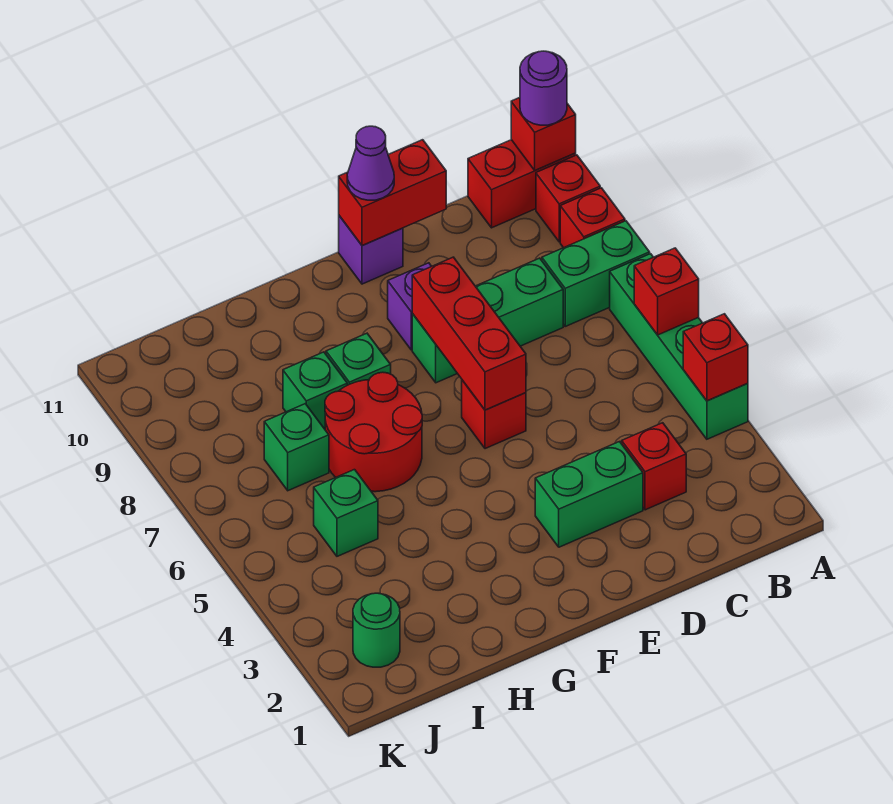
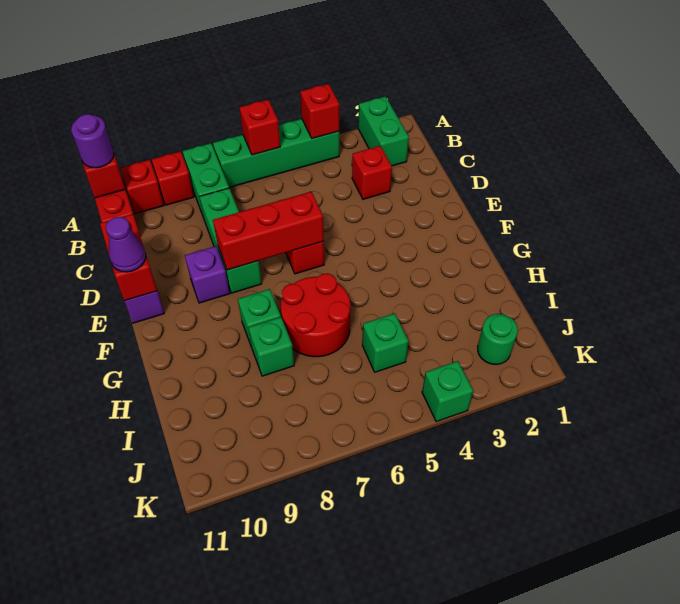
green 1x2 brick [535,442,643,547] -> green 1x2 brick moved to [358,96,409,166]
green 1x1 brick [264,404,329,491] -> green 1x1 brick moved to [422,361,473,422]

